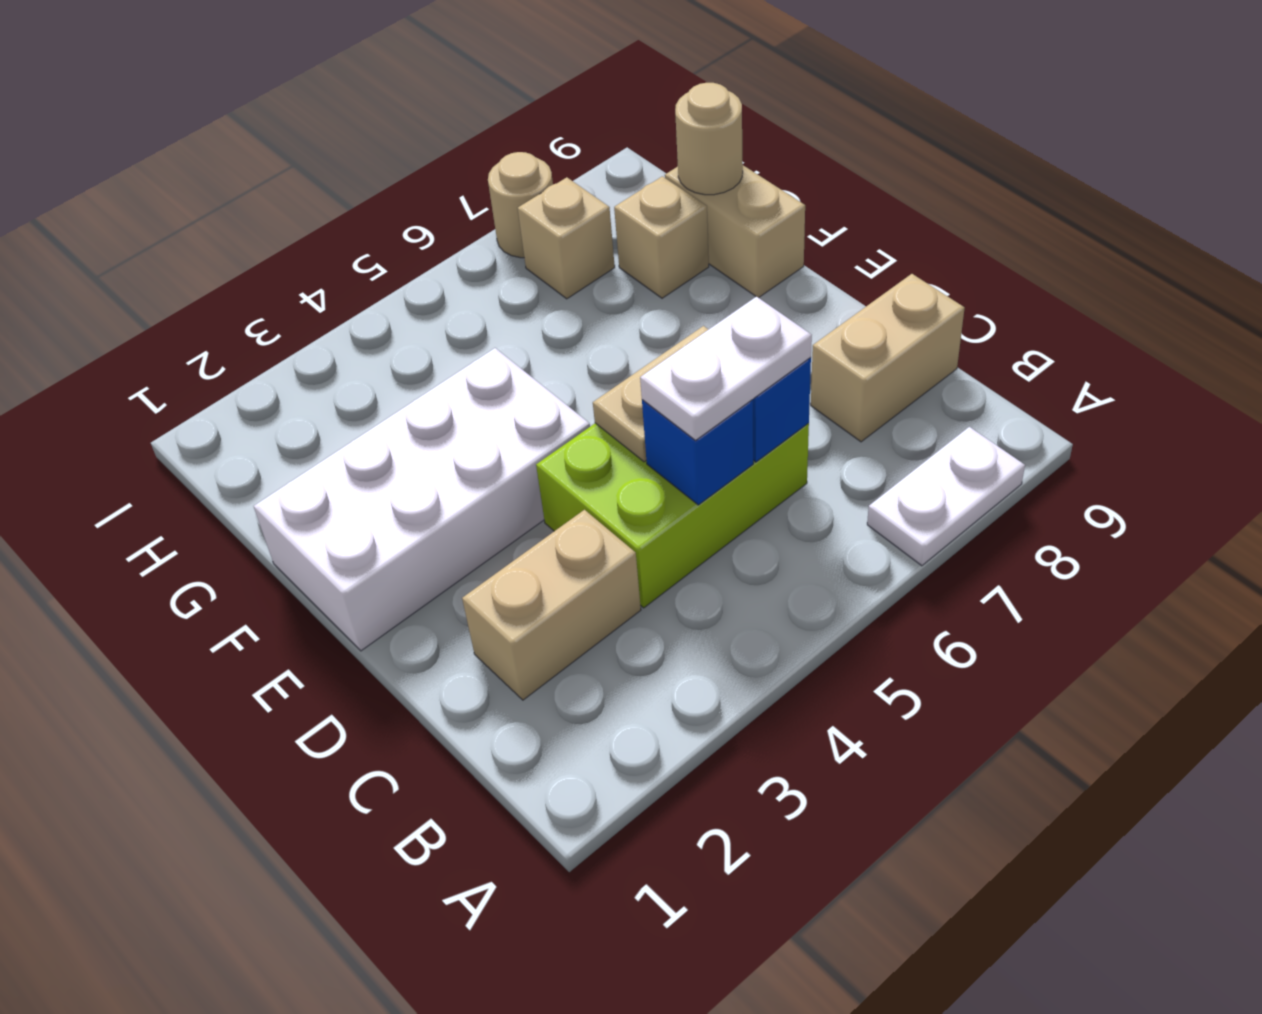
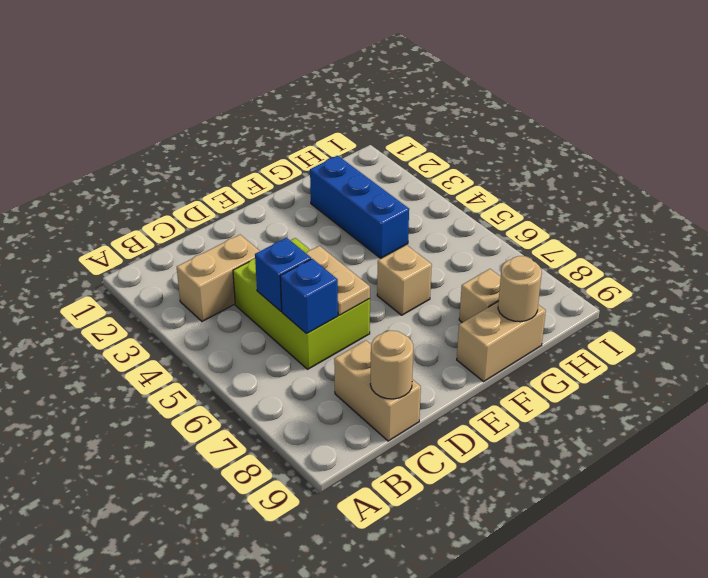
white 1x2 plate [867,427,1025,566] -> none
tan 1x2 brick [462,510,641,700] -> tan 1x2 brick turned to [177,235,260,321]
white 1x2 plate [640,297,812,440] -> none
white 2x4 brick [254,348,590,651] -> none
none -> blue 1x3 brick [310,156,409,258]
tan 1x1 brick [518,177,615,299] -> tan 1x1 brick moved to [377,245,432,315]
tan 1x1 round brick [488,152,553,258] -> tan 1x1 round brick moved to [370,331,413,399]

